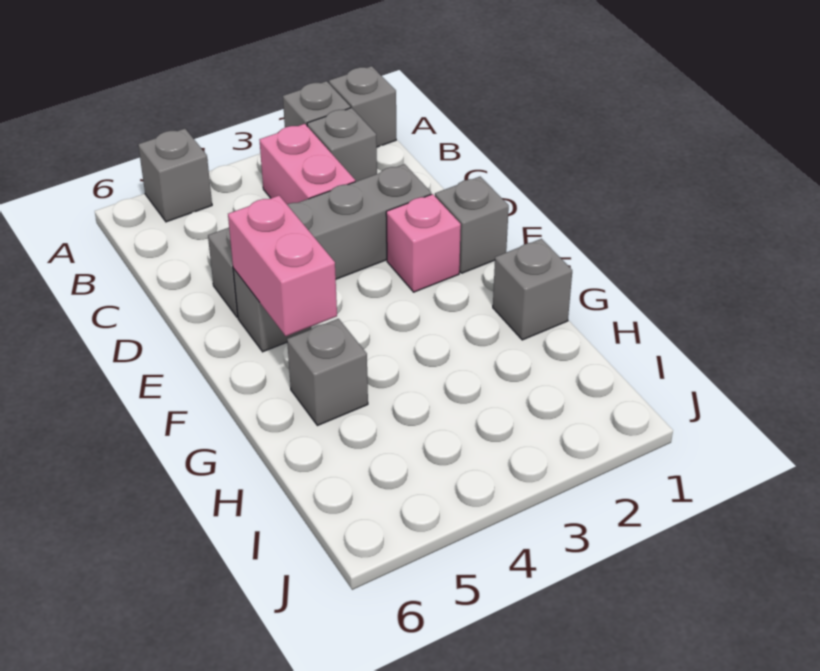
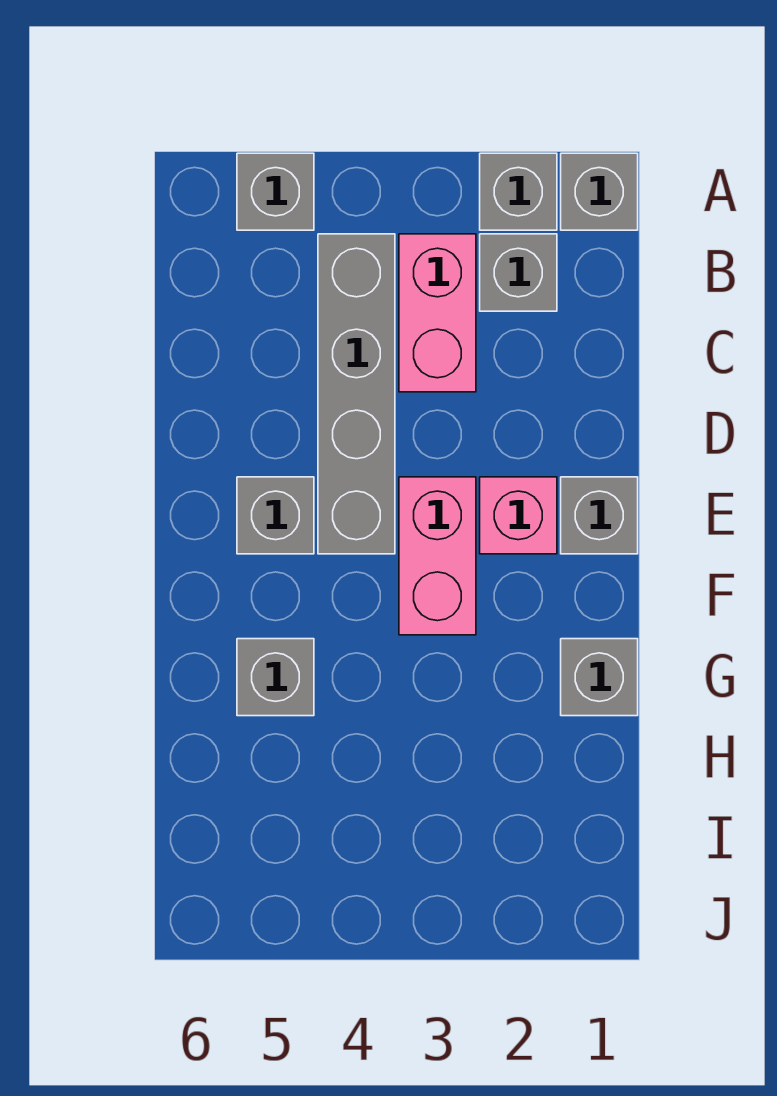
grey 1x4 brick [208,164,431,317] -> grey 1x4 brick turned to [318,234,395,554]
pink 1x2 brick [228,196,337,336] -> pink 1x2 brick moved to [399,477,476,635]

